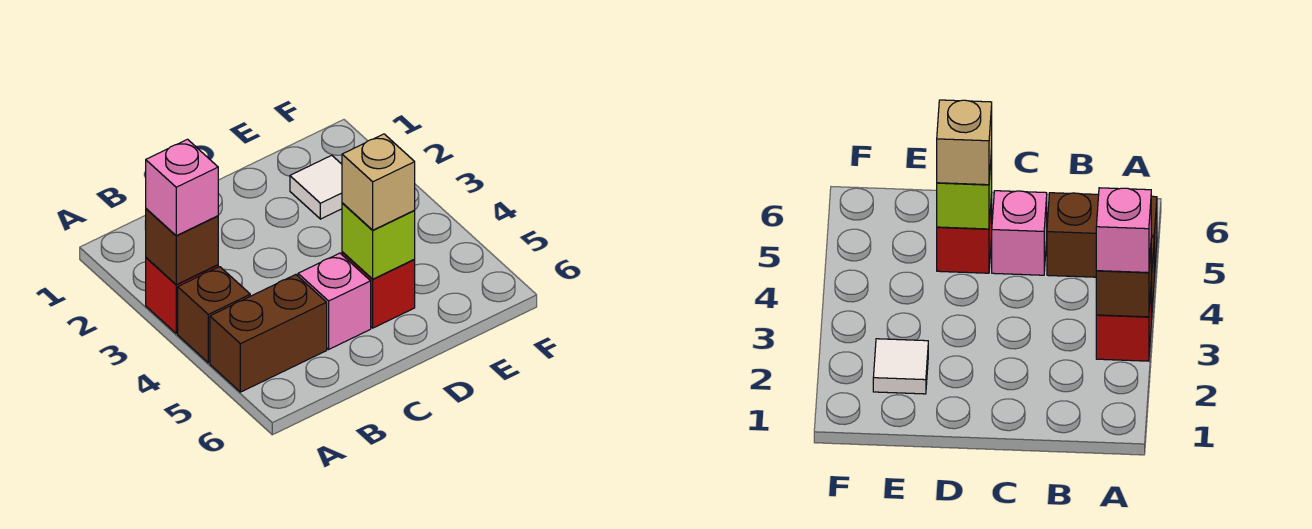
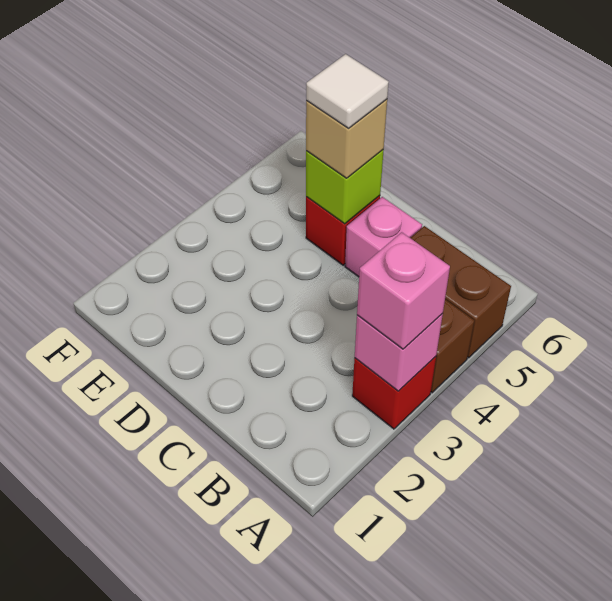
brown 1x1 brick [145,209,218,285] -> pink 1x1 brick [355,314,443,391]
white 1x1 tile [290,155,342,219] -> white 1x1 tile moved to [306,54,389,128]

